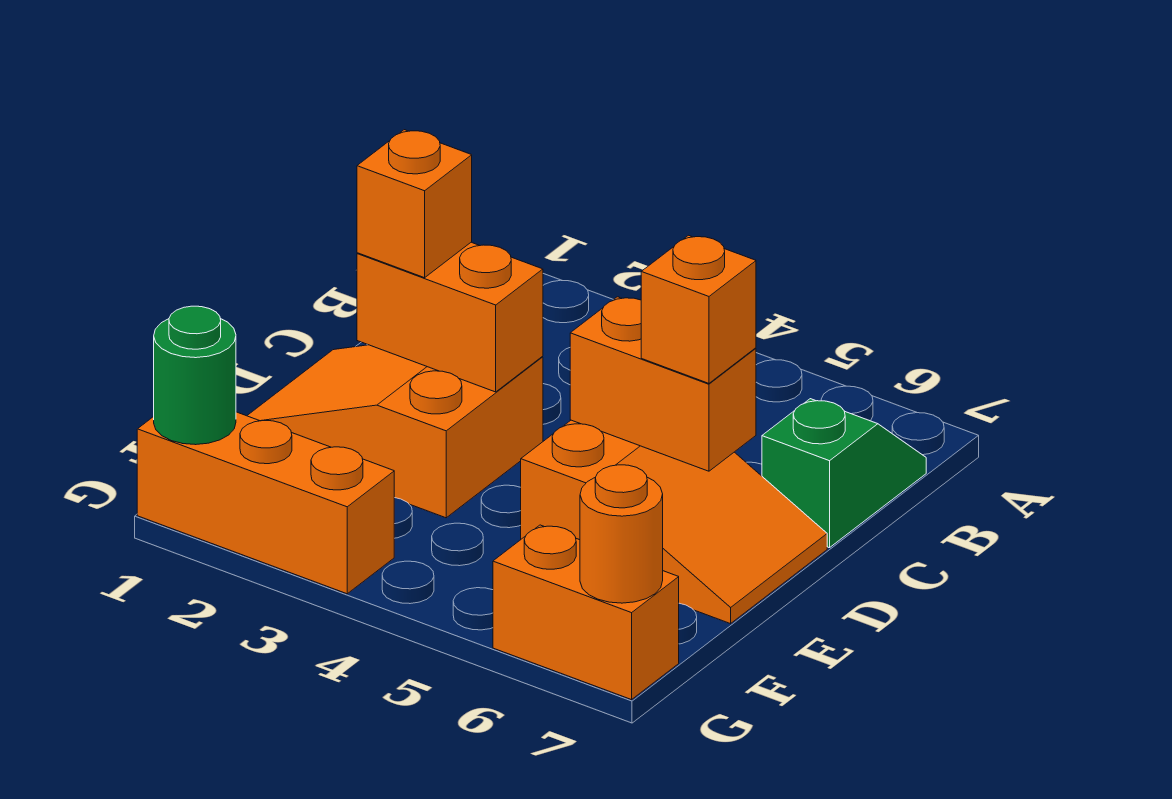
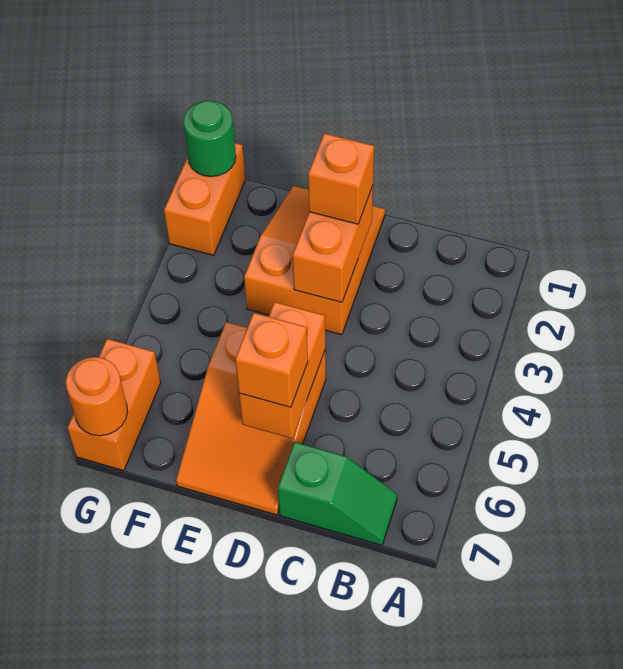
orange 1x3 brick [137,412,394,594] -> orange 1x2 brick [164,143,245,255]

